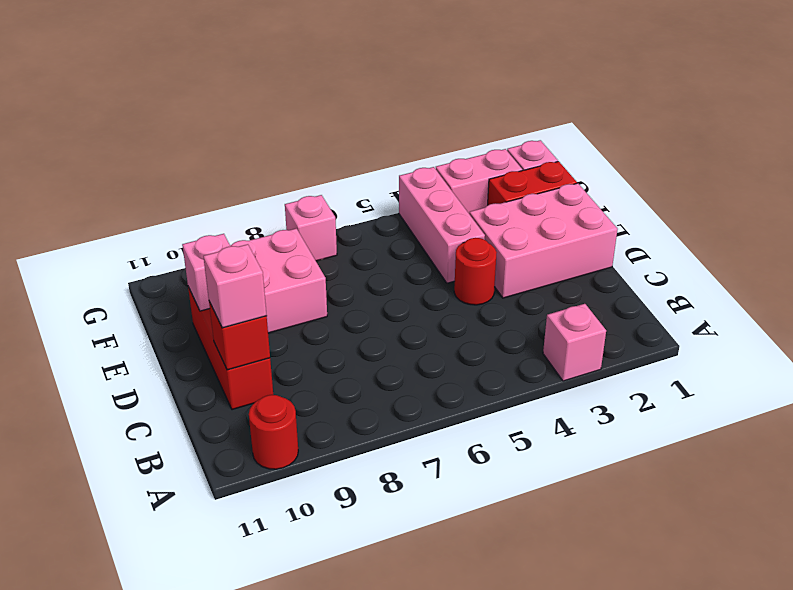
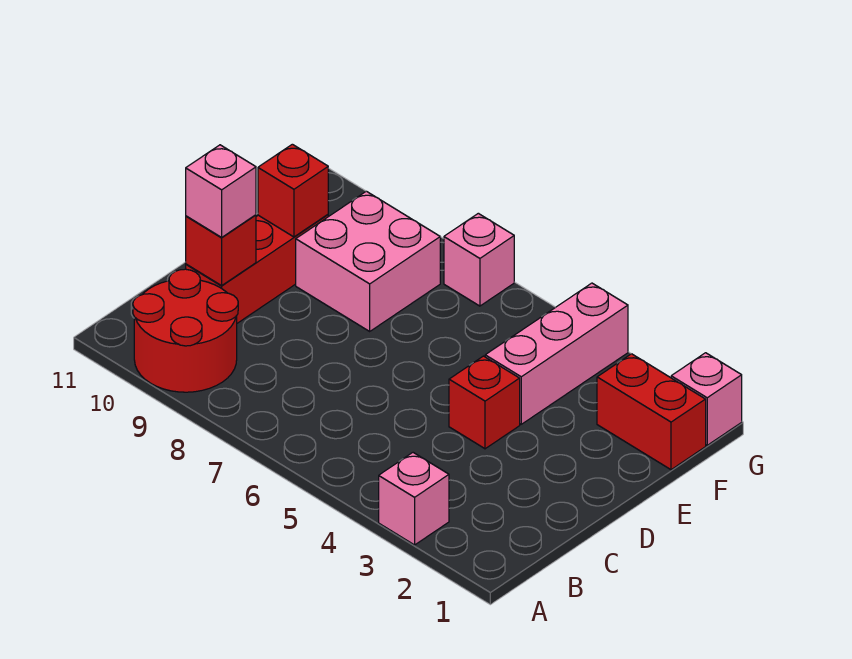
red 1x1 round brick [249,395,298,469] -> red 2x2 round brick [133,269,238,392]
pink 2x3 brick [469,183,618,298] -> none
red 1x1 round brick [454,238,497,305] -> red 1x1 brick [449,356,520,449]
pink 1x1 brick [182,234,230,311] -> red 1x1 brick [258,144,328,237]
pink 1x2 brick [436,149,522,213] -> none

